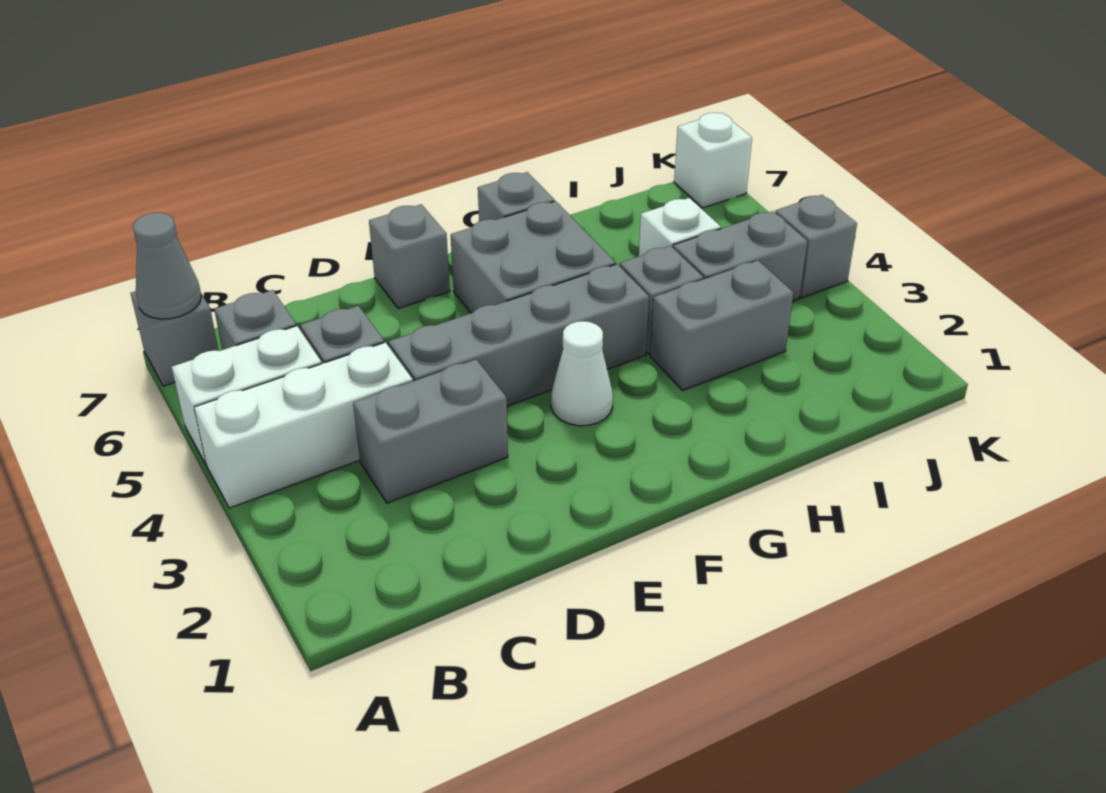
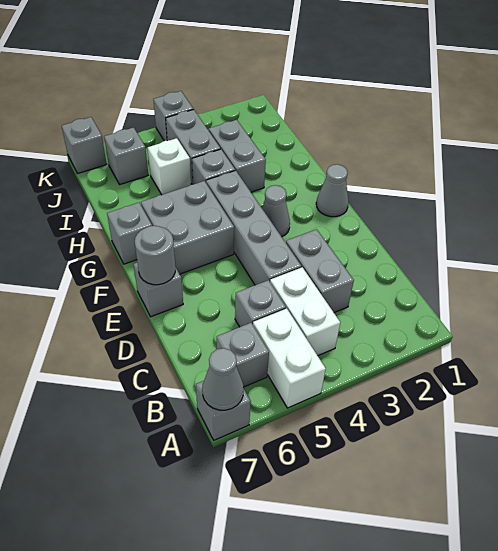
white 1x3 brick [194,342,413,508] -> white 1x2 brick [270,267,340,356]
none -> grey 1x1 round brick [135,226,175,285]
none -> grey 1x1 cone [316,164,349,217]
white 1x1 cone [551,321,613,426] -> grey 1x1 cone [262,185,290,237]
none -> grey 1x1 brick [104,128,148,185]
white 1x1 brick [674,113,752,208] -> grey 1x1 brick [62,117,107,173]

